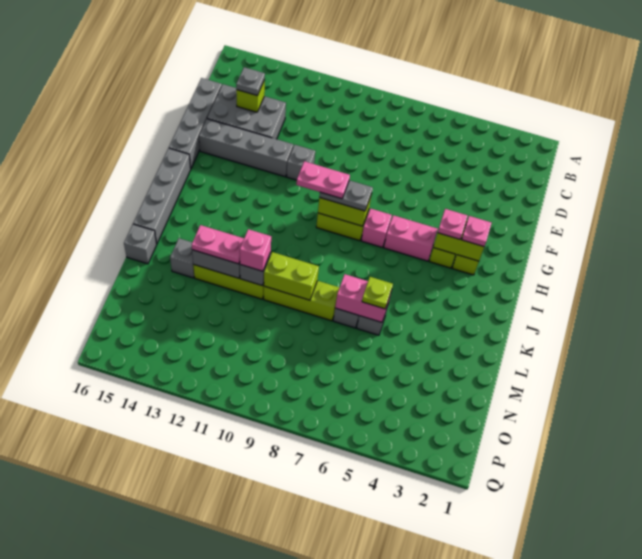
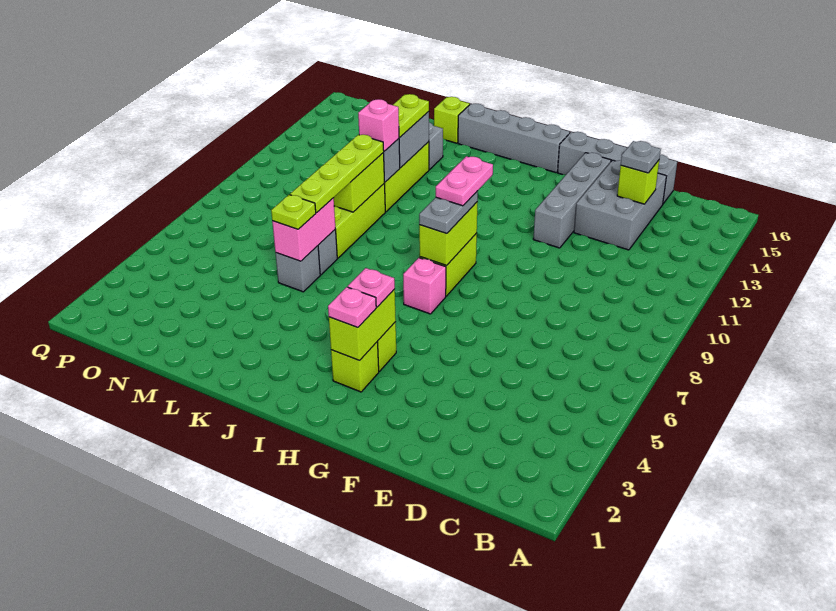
grey 1x1 brick [287,145,315,180] -> none
pink 1x2 brick [384,215,438,261] -> none
none -> lime 1x4 plate [290,135,384,213]
pink 1x2 plate [192,225,244,264] -> lime 1x2 plate [393,94,429,137]
grey 1x1 brick [124,224,157,264] -> lime 1x1 brick [434,97,470,143]

